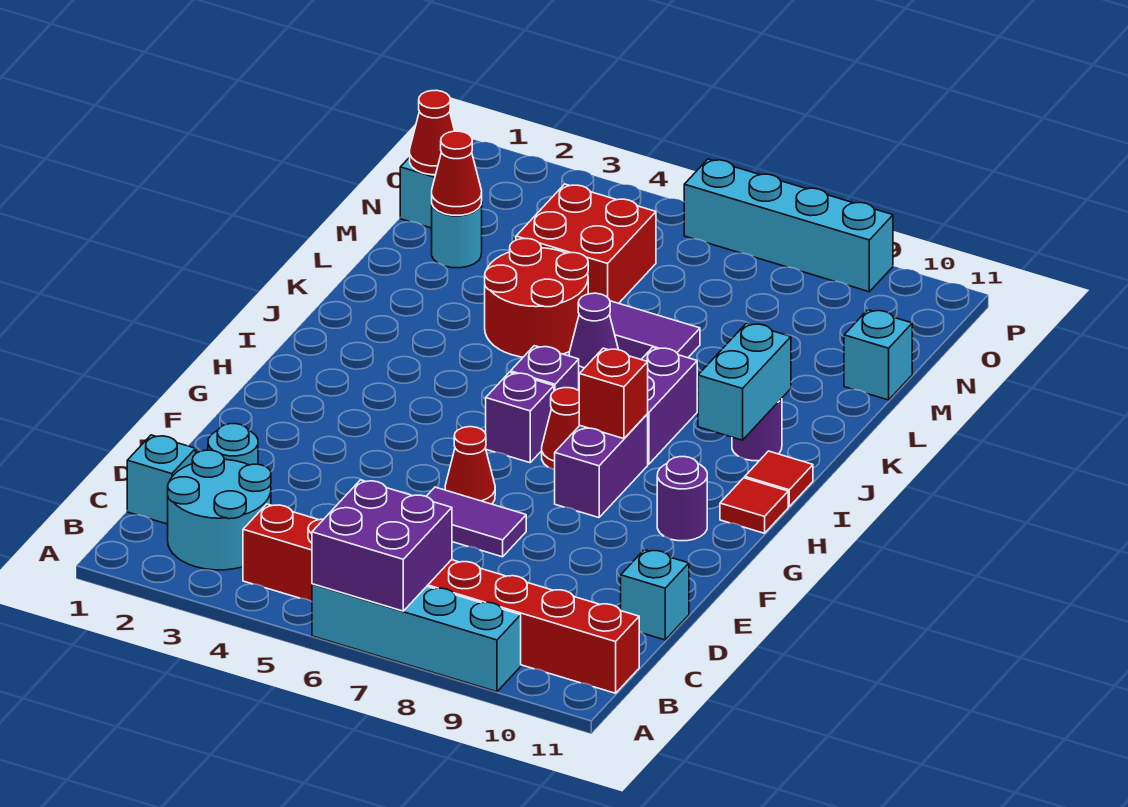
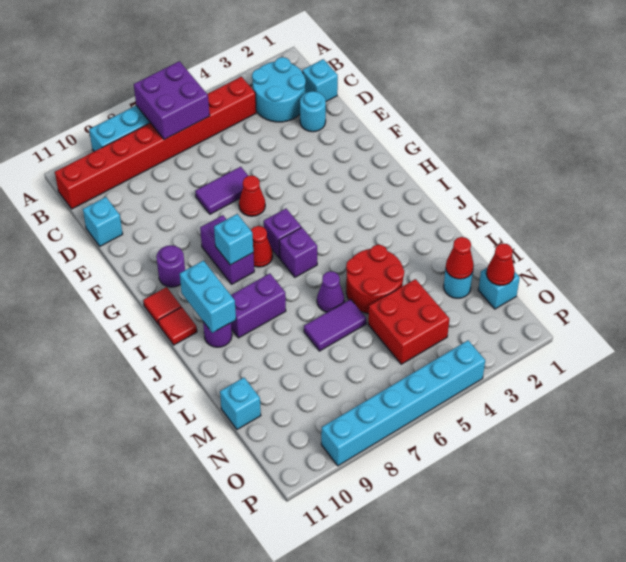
red 1x1 brick [579,348,648,439] -> cyan 1x1 brick [214,214,253,265]
purple 1x2 brick [641,347,697,464] -> purple 1x2 brick turned to [231,274,286,338]
cyan 1x4 brick [684,159,893,292] -> cyan 1x6 brick [321,341,485,466]

